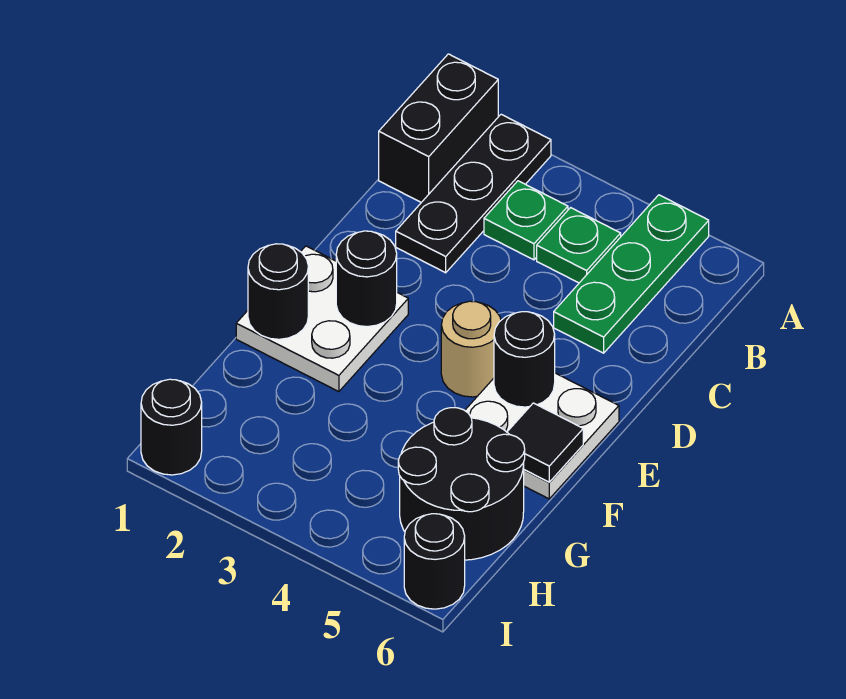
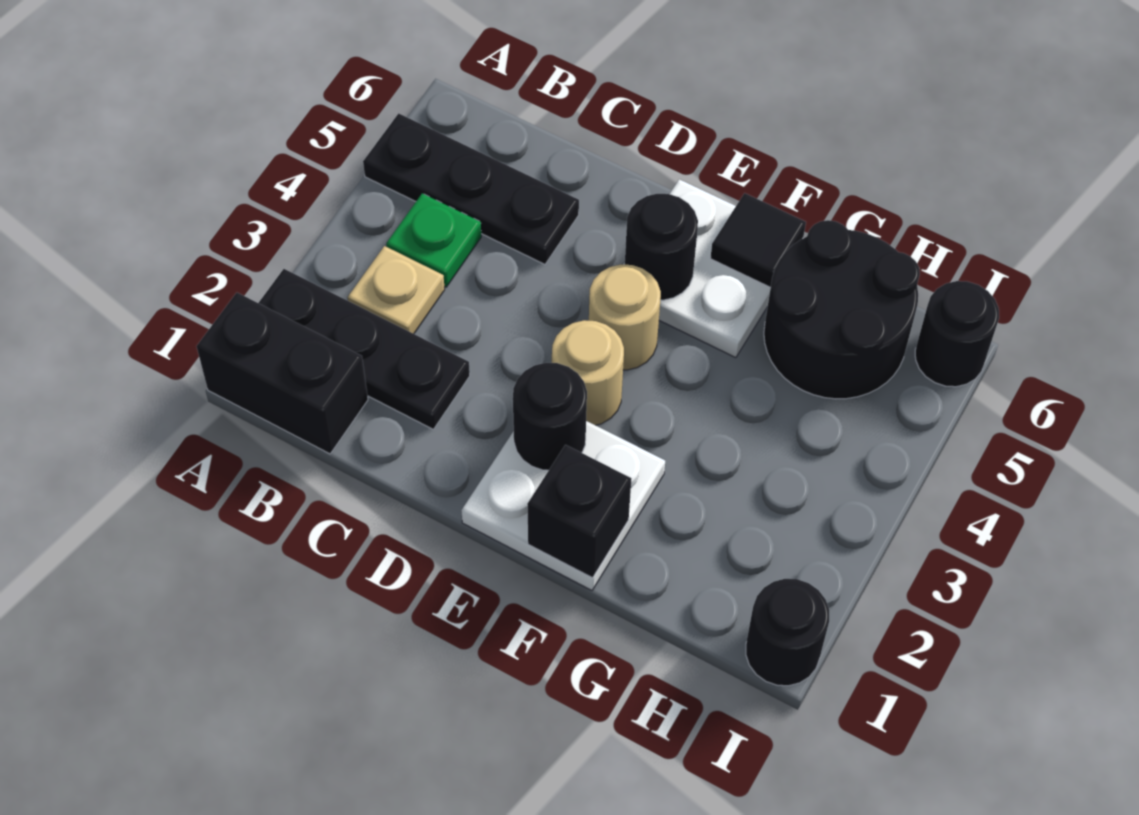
green 1x3 plate [554,195,709,353] -> black 1x3 plate [363,113,579,264]
green 1x1 plate [484,181,568,260] -> tan 1x1 plate [348,246,445,334]
none -> tan 1x1 round brick [552,320,624,425]
black 1x1 round brick [248,244,308,339] -> black 1x1 brick [527,445,631,578]

